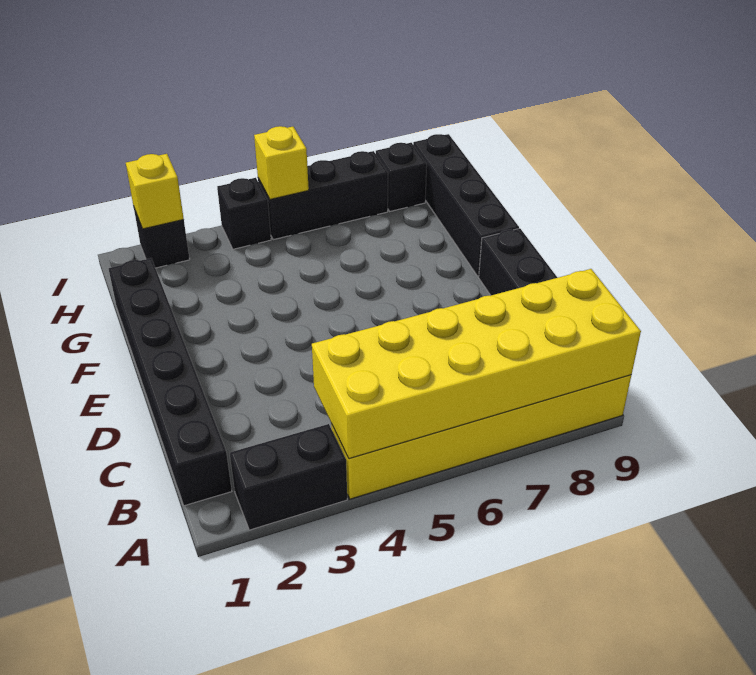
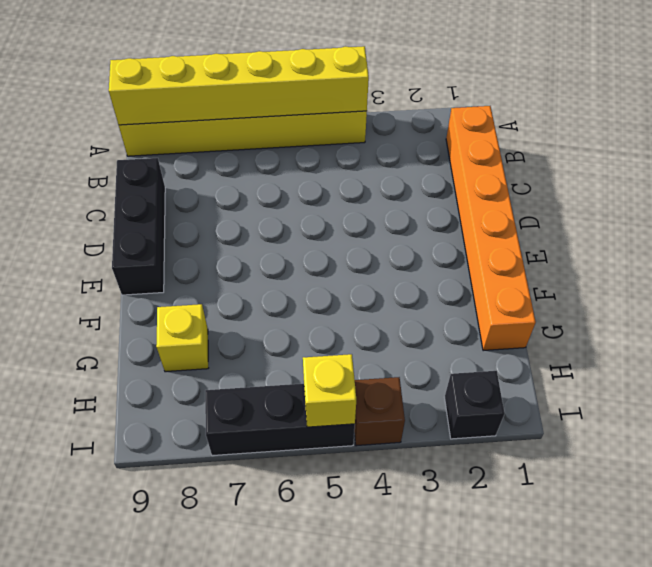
black 1x2 brick [230,424,347,530] -> none
yellow 2x6 brick [312,269,641,459] -> yellow 1x6 brick [109,46,369,125]
black 1x6 brick [109,258,232,506] -> orange 1x6 brick [446,106,536,351]
black 1x4 brick [413,134,519,277] -> none
yellow 1x1 brick [126,154,184,229] -> yellow 1x1 brick moved to [156,304,208,372]
black 1x1 brick [217,178,271,249] -> brown 1x1 brick [354,377,405,446]
black 1x1 brick [376,143,427,211] -> none

